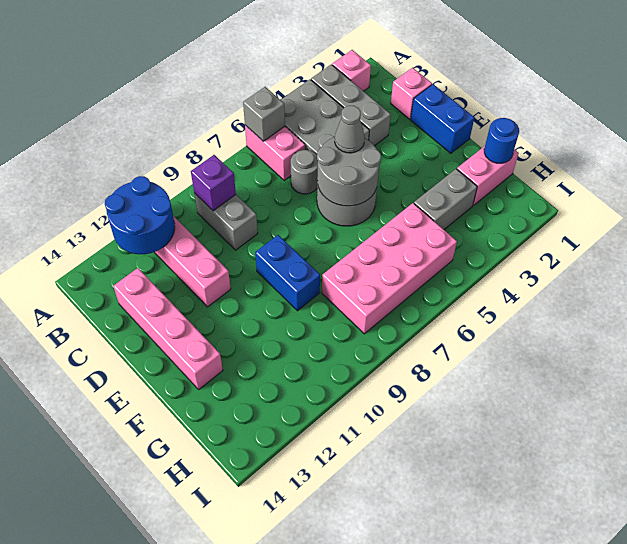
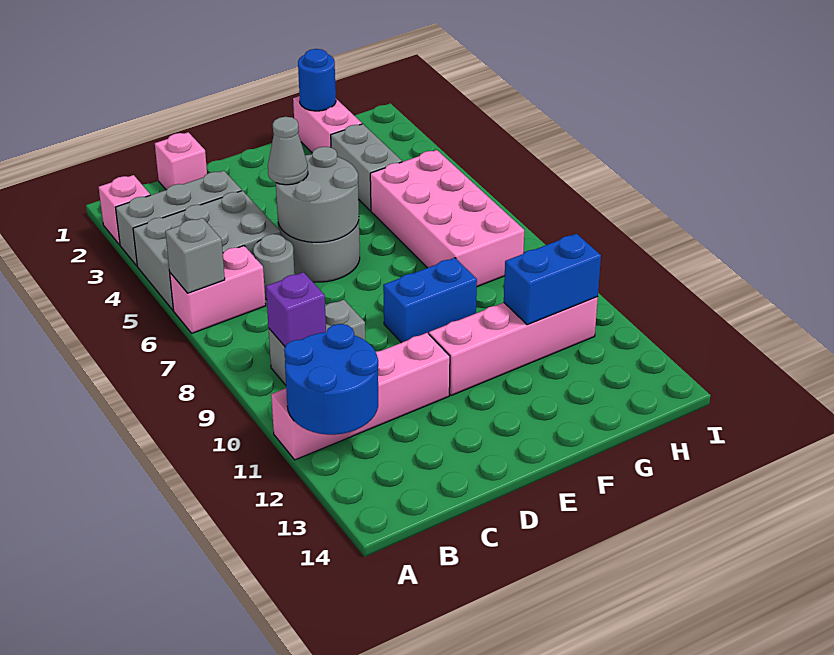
pink 1x4 brick [113,268,223,389] -> pink 1x4 brick moved to [429,297,598,395]
blue 1x2 brick [411,84,474,153] -> blue 1x2 brick moved to [504,234,601,325]

